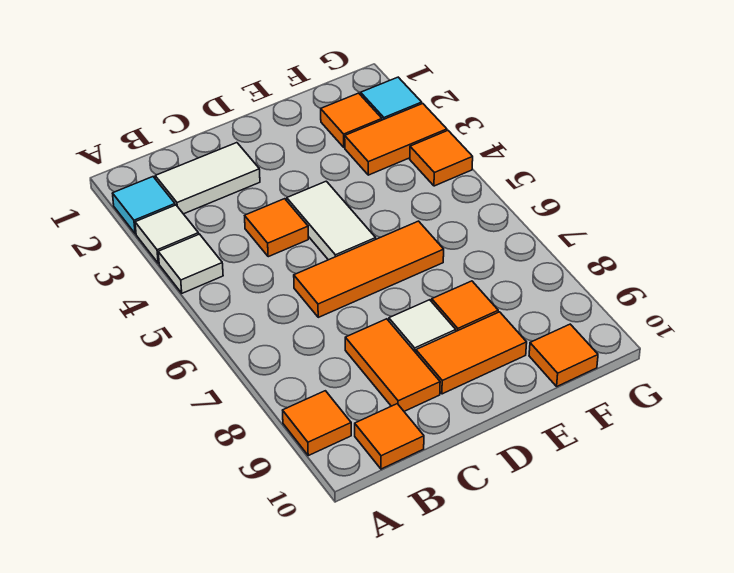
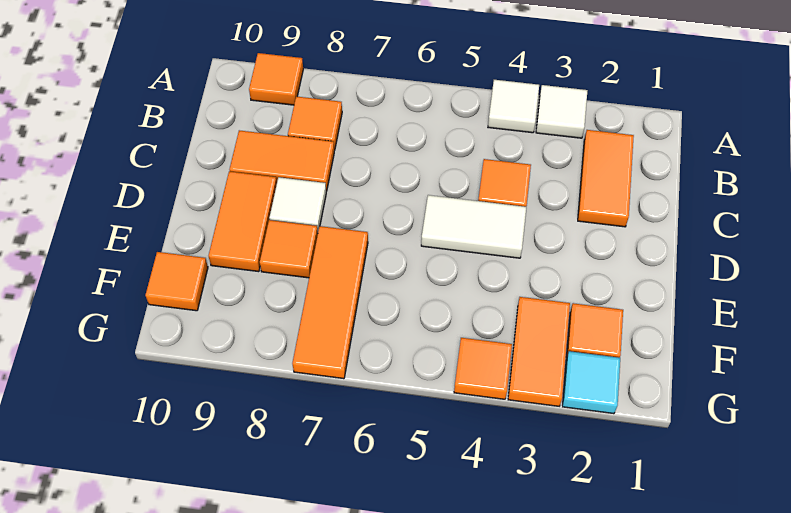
cyan 1x1 tile [112,177,175,234] -> none
white 1x2 tile [155,143,260,214] -> orange 1x2 tile [578,130,634,227]
orange 1x1 tile [355,404,424,469] -> orange 1x1 tile moved to [288,96,342,150]
orange 1x3 tile [294,221,444,317] -> orange 1x3 tile moved to [292,226,368,379]

